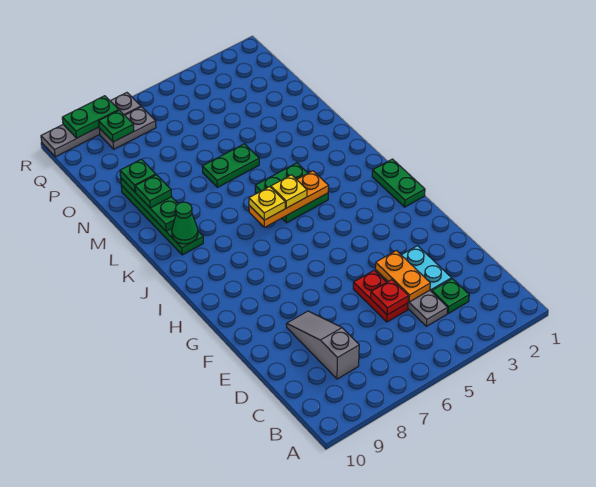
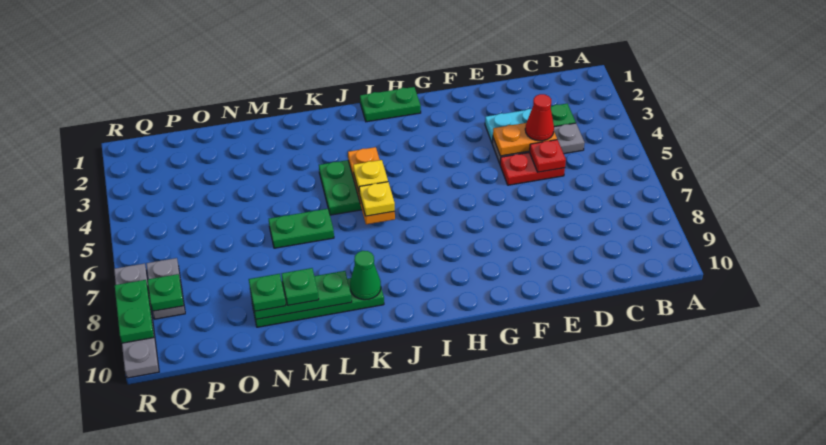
grey 1x3 slope [286,311,359,379] -> none
none -> red 1x1 cone [525,94,554,141]
green 1x2 plate [202,144,259,187] -> green 1x2 plate turned to [269,209,334,248]

